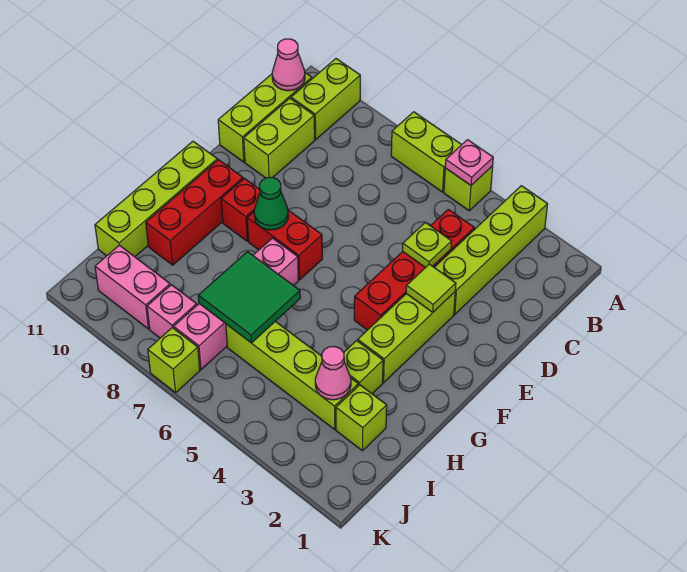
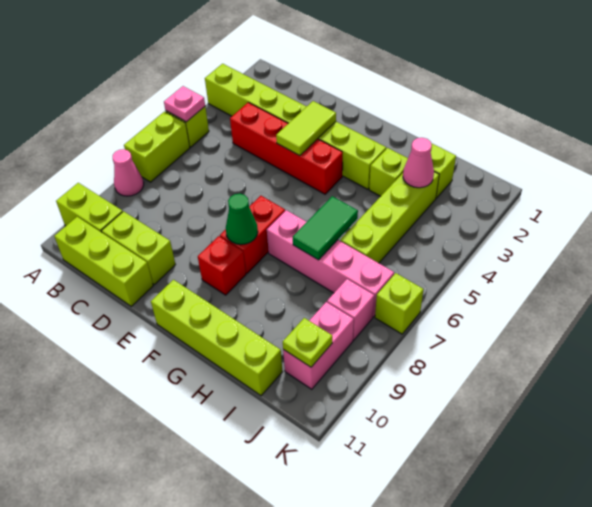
pink 1x1 cone [272,39,305,91] -> pink 1x1 cone moved to [113,149,144,196]
lime 1x1 plate [403,222,452,268] -> lime 1x1 plate moved to [283,318,332,367]
lime 1x1 tile [406,264,456,312] -> lime 1x2 tile [276,101,336,156]
red 1x3 brick [146,160,243,265] -> none
green 2x2 tile [198,252,300,343] -> green 1x2 tile [293,196,358,260]

